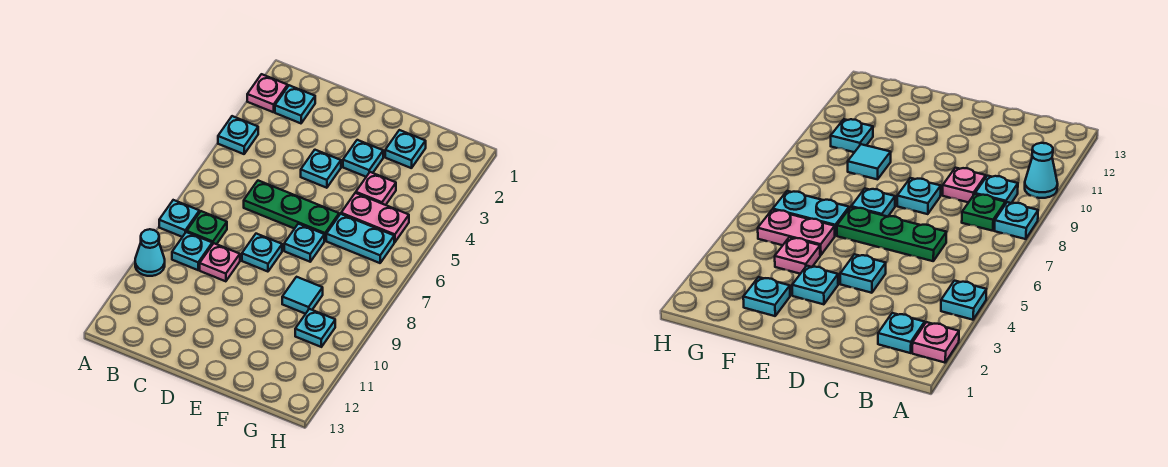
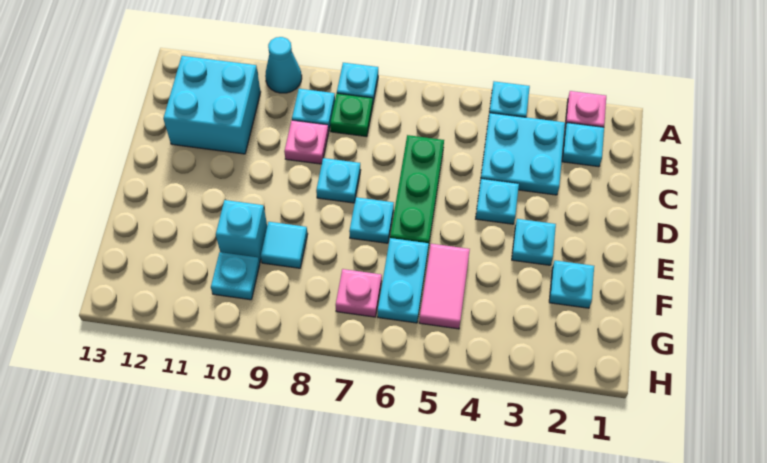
none -> cyan 2x2 plate [481,113,565,195]
none -> cyan 2x2 brick [163,56,261,154]
pink 1x1 plate [356,172,396,205] -> pink 1x1 plate moved to [336,269,382,317]
pink 1x2 plate [341,193,409,242] -> pink 1x2 tile [419,244,470,329]
none -> cyan 1x1 brick [216,200,267,263]

